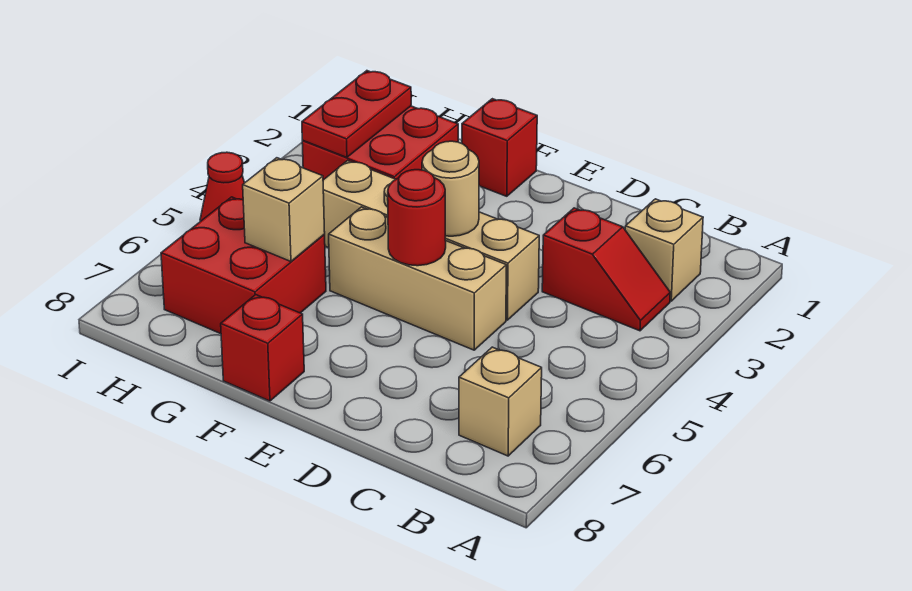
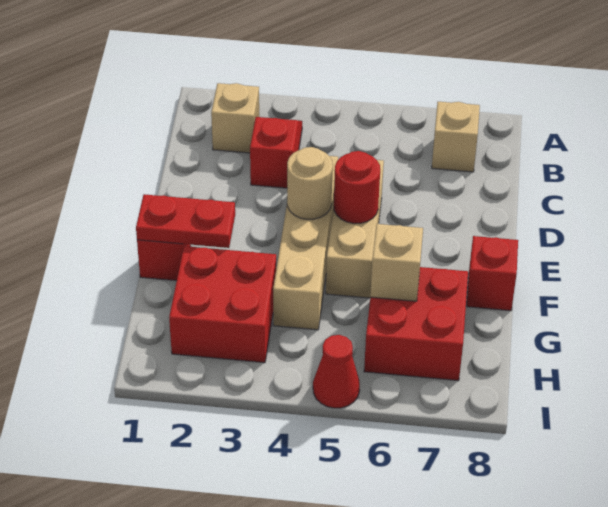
red 1x2 plate [302,71,411,157] -> red 1x2 plate moved to [136,194,235,248]

